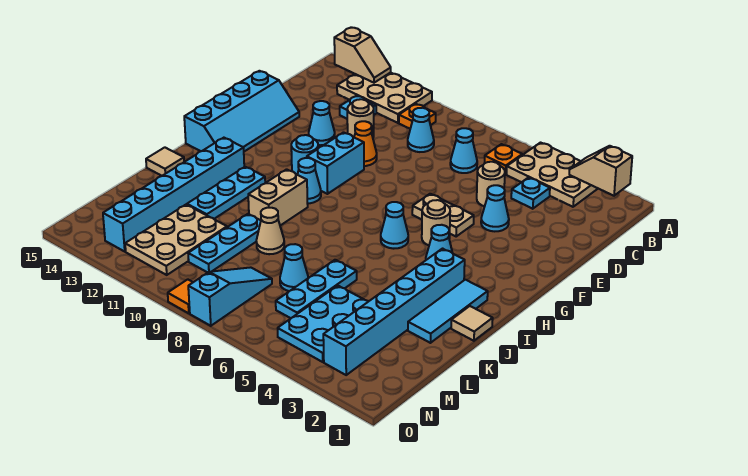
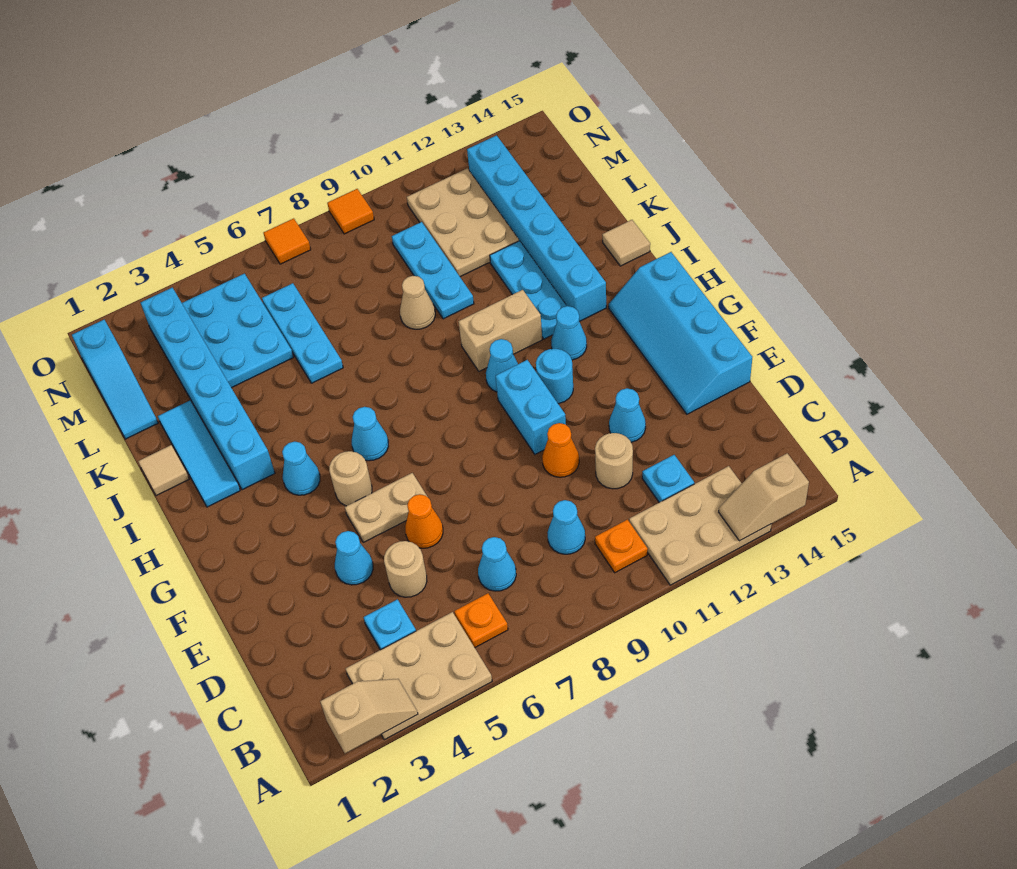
none -> orange 1x1 cone [405,494,443,548]
tan 1x2 brick [248,169,308,226] -> tan 1x2 brick turned to [458,290,542,371]
cyan 1x1 cone [280,244,308,291] -> cyan 1x1 cone moved to [551,306,587,360]
cyan 1x3 slope [188,267,272,326] -> cyan 1x3 slope moved to [72,320,158,439]
none -> orange 1x1 tile [263,218,311,264]

